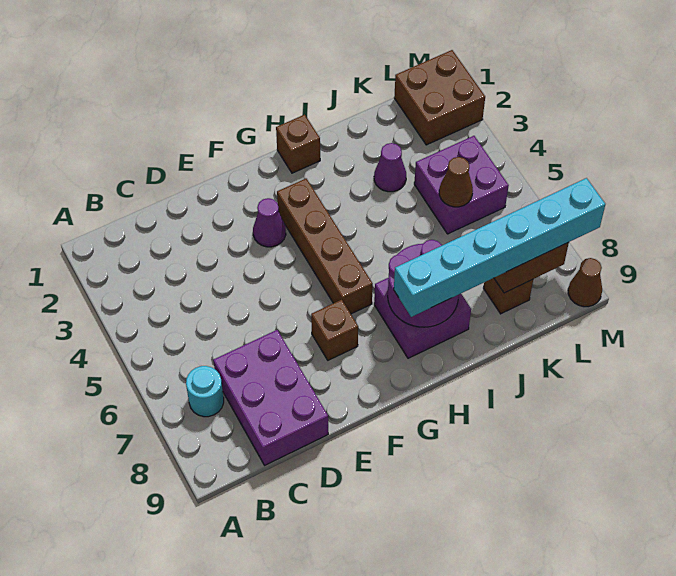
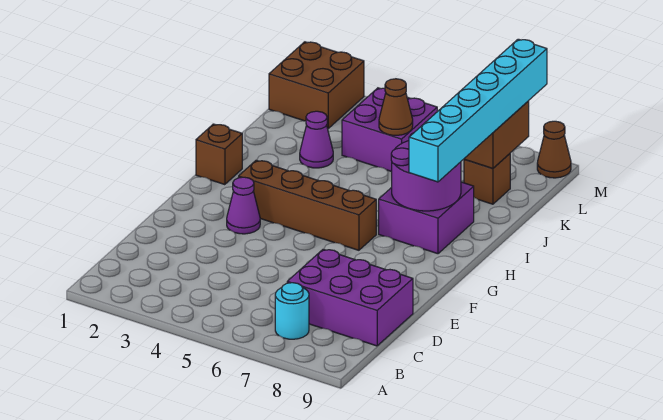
brown 1x1 brick [311,300,358,360] -> none

